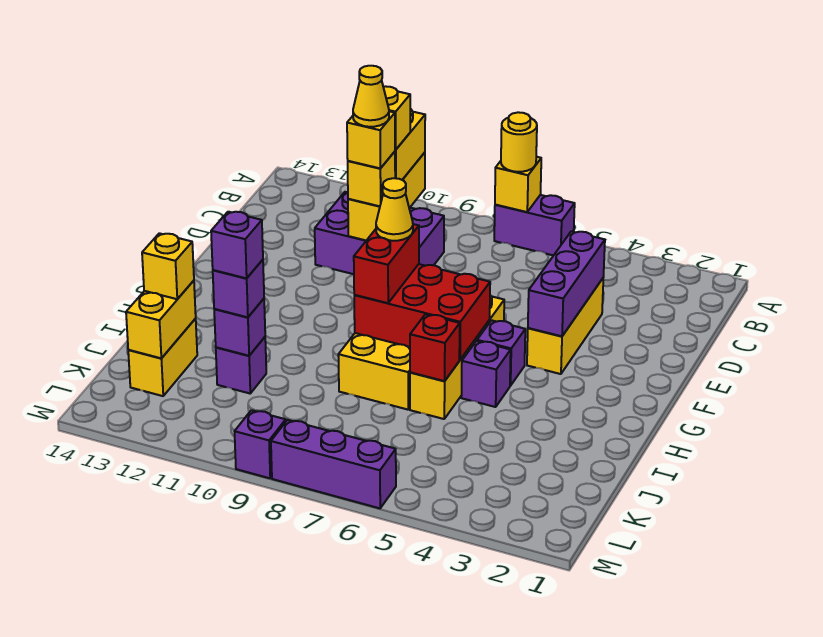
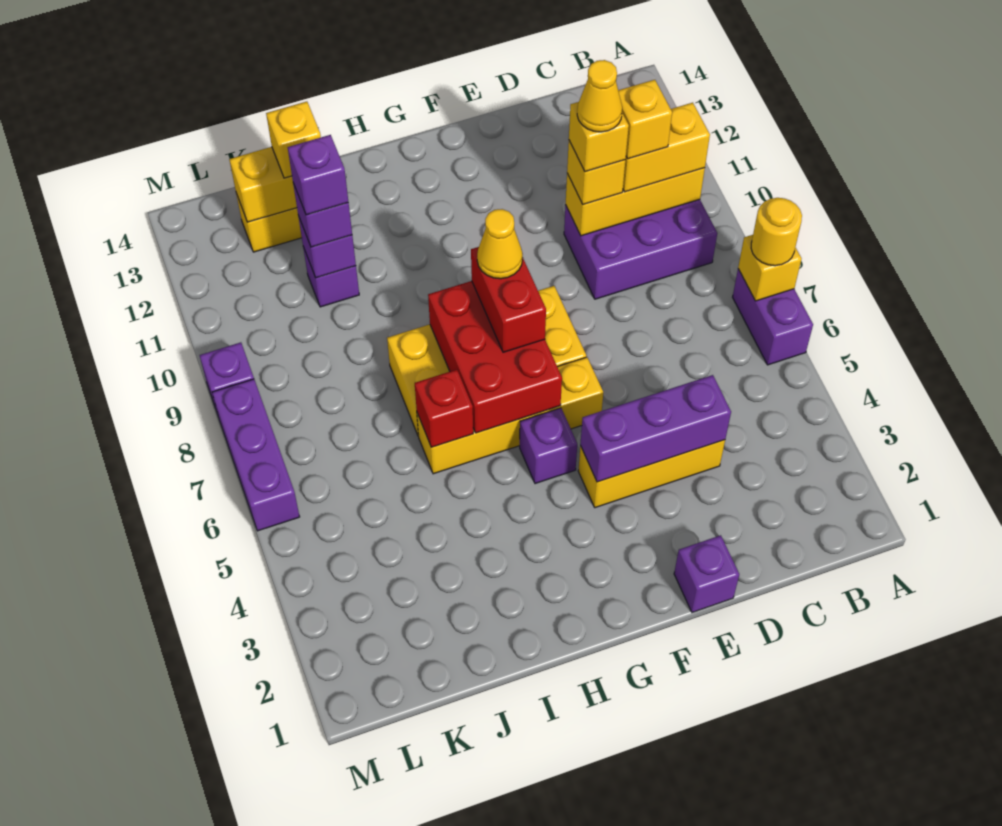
purple 2x3 brick [315,192,444,274] -> purple 2x3 brick turned to [564,200,717,299]
red 1x2 brick [354,224,419,303] -> red 1x2 brick turned to [471,247,546,352]
purple 1x1 brick [461,341,511,407] -> purple 1x1 brick moved to [674,535,739,612]

